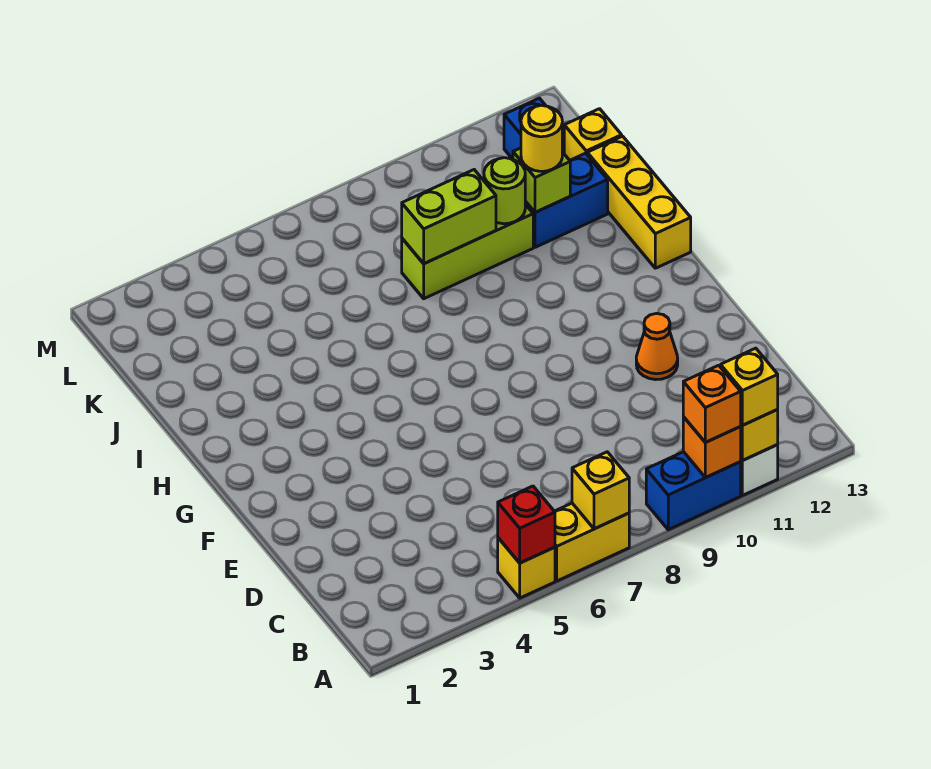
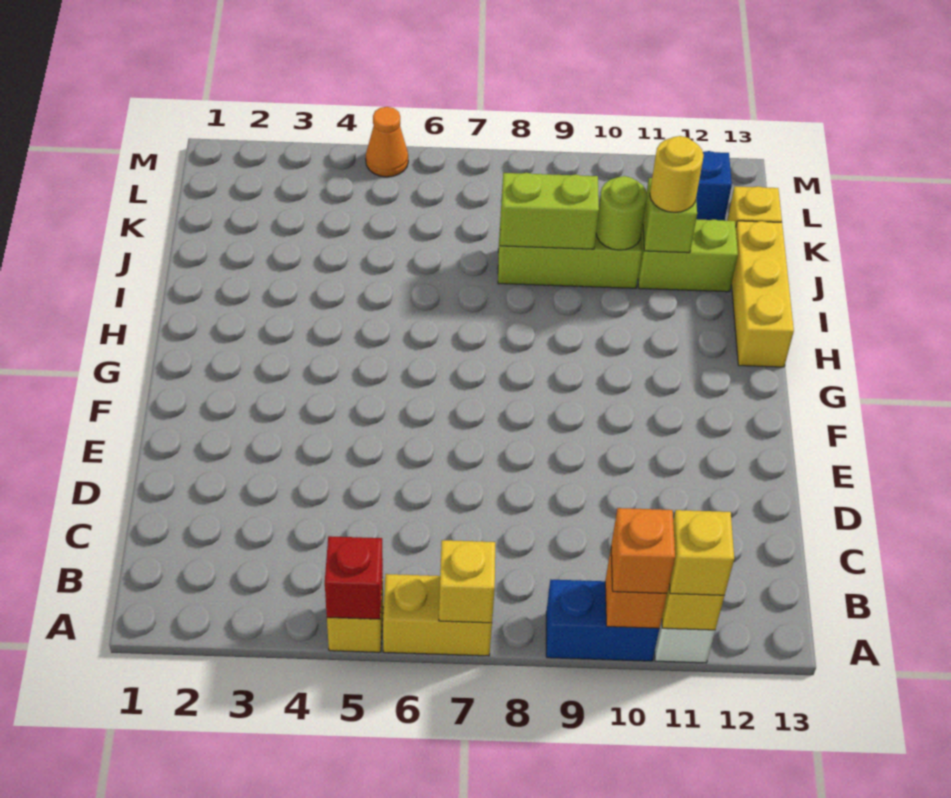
orange 1x1 cone [636,313,678,380] -> orange 1x1 cone moved to [366,107,408,177]
blue 1x2 brick [525,153,608,247] -> lime 1x2 brick [638,219,738,292]

